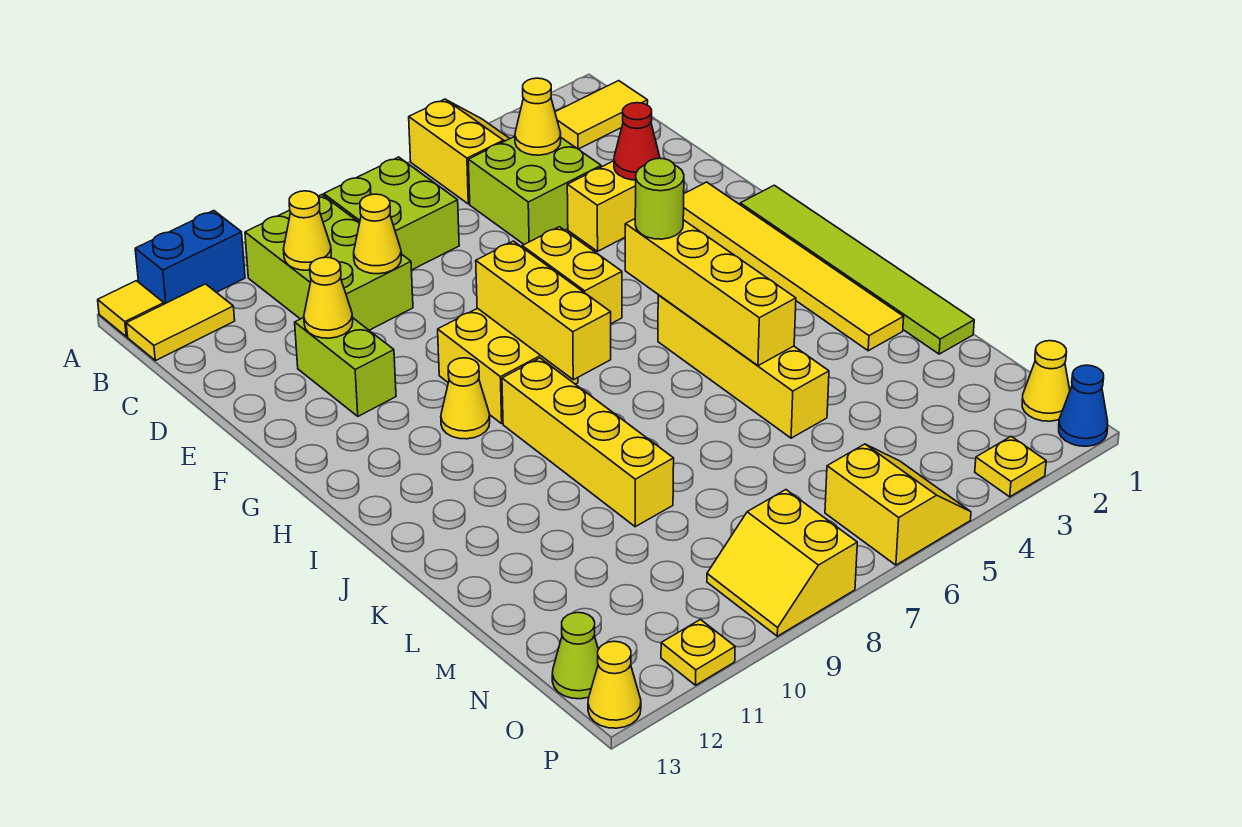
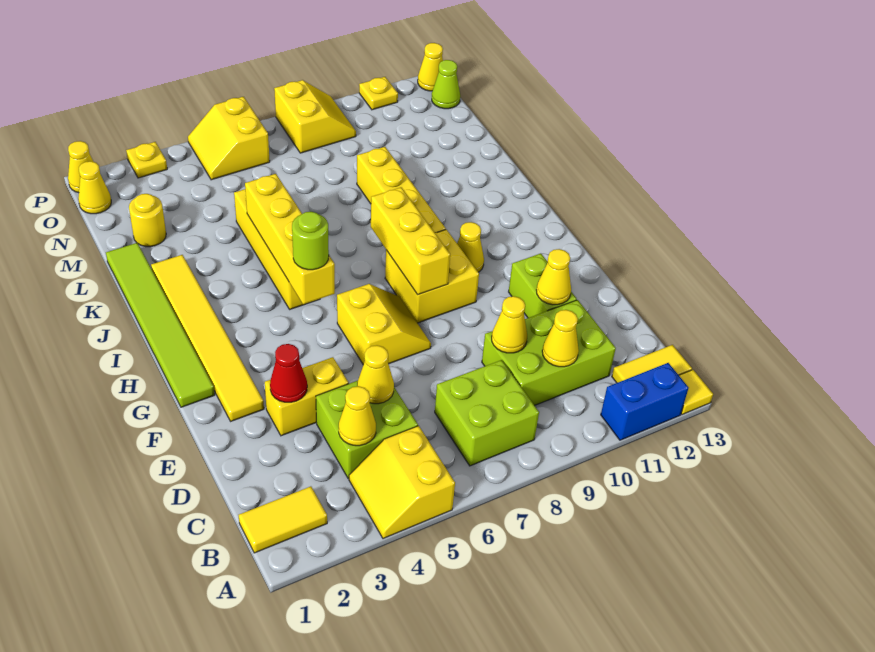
lime 2x3 brick [245,195,413,330] -> lime 2x3 brick turned to [482,300,616,405]
none -> yellow 1x1 cone [357,345,394,404]
none -> yellow 1x1 round brick [129,194,166,247]
blue 1x1 cone [1059,365,1108,446] -> yellow 1x1 cone [68,141,93,193]

